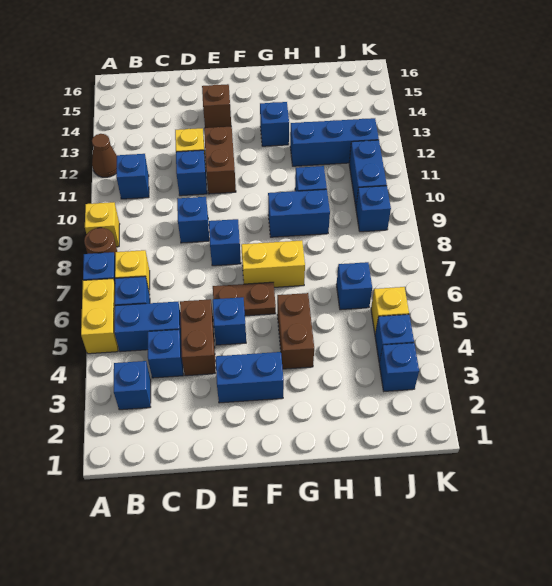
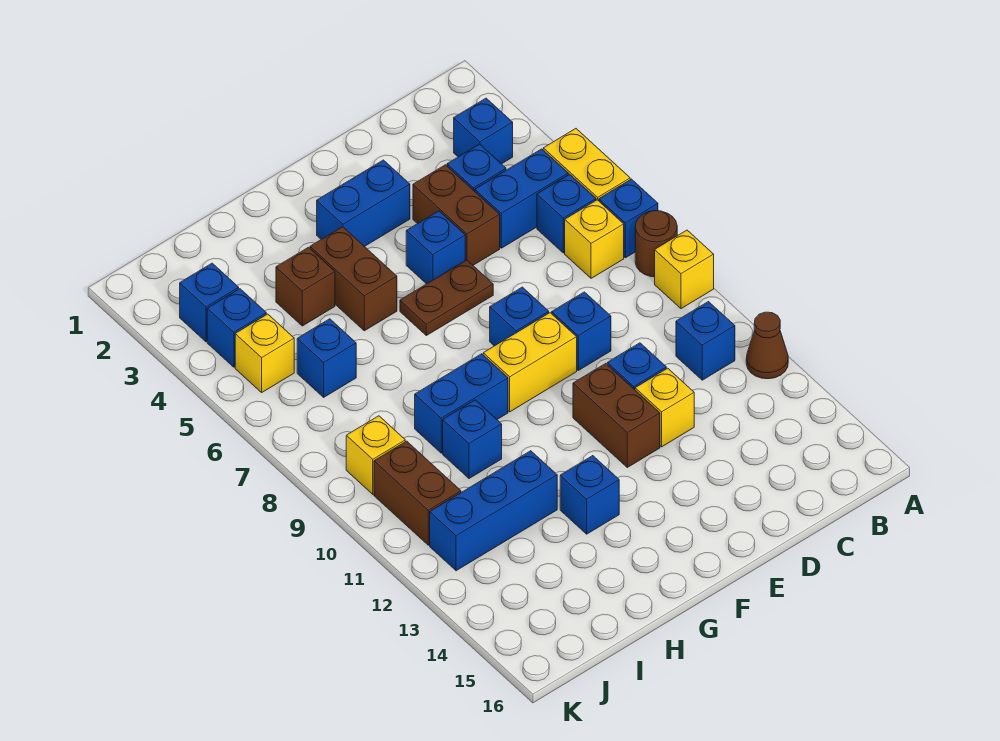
brown 1x1 brick [202,84,231,128] -> brown 1x1 brick moved to [276,247,335,326]
yellow 1x2 brick [241,240,305,287] -> yellow 1x2 brick moved to [483,313,577,412]
blue 1x1 brick [356,186,391,232] -> yellow 1x1 brick [346,416,405,494]
blue 1x2 brick [349,140,387,206] -> brown 1x2 brick [374,441,461,545]

